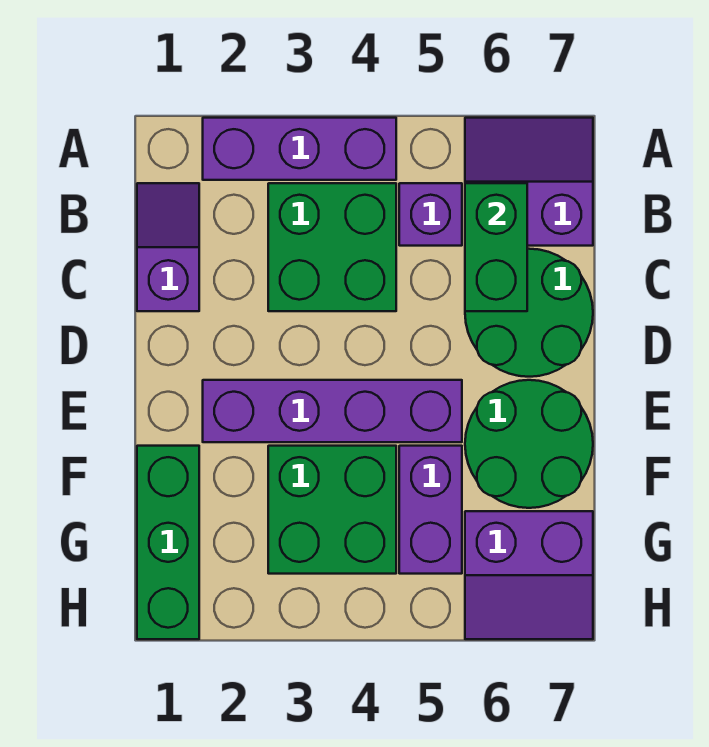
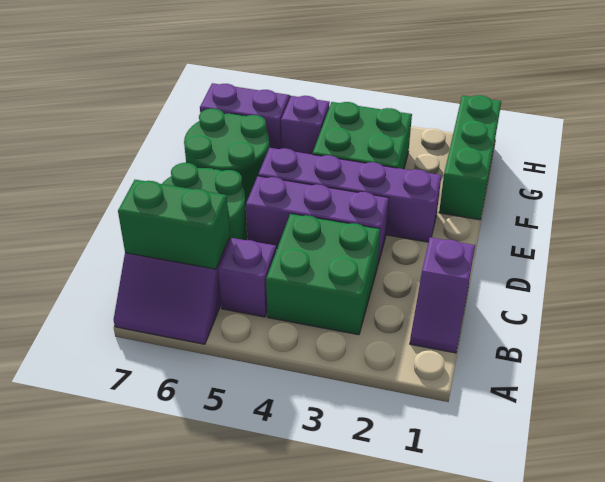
purple 1x3 brick [203,118,396,180] -> purple 1x3 brick moved to [246,176,389,264]
green 1x2 brick [465,183,527,311] -> green 1x2 brick turned to [118,180,230,269]
purple 1x2 brick [399,446,462,574] -> purple 1x1 brick [281,96,330,155]

